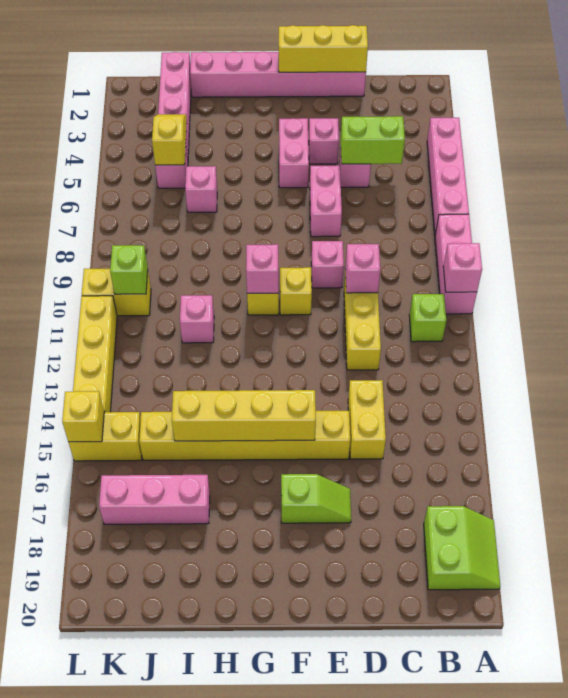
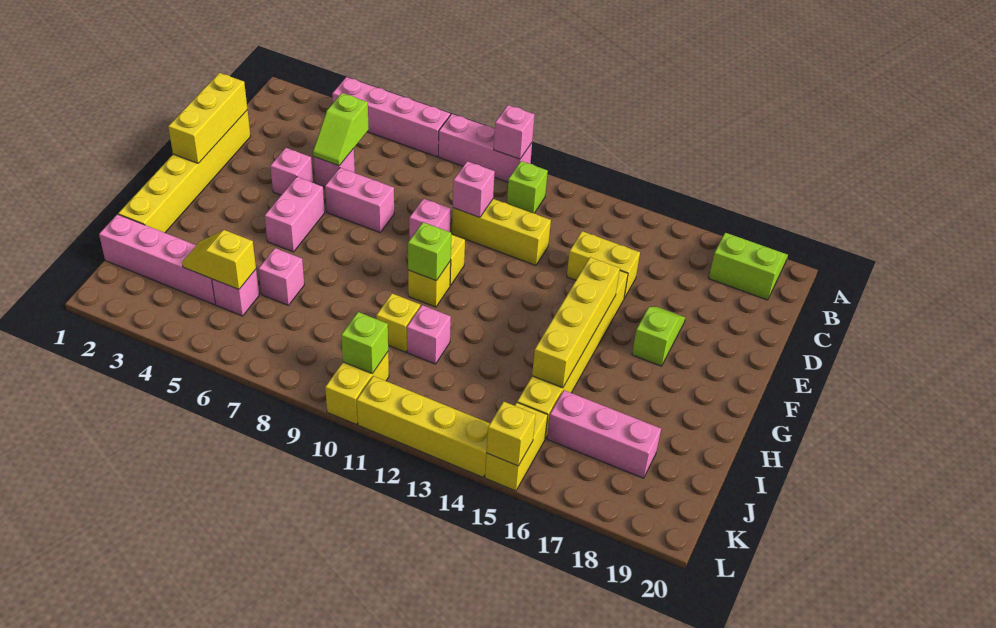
lime 1x2 brick [341,116,405,164] -> lime 1x2 slope [313,93,369,166]
pink 1x6 brick [190,51,366,97] -> yellow 1x6 brick [118,110,251,233]
pink 1x2 brick [279,118,309,188] -> pink 1x2 brick turned to [265,177,325,252]
pink 1x1 brick [246,244,279,293] -> lime 1x1 brick [408,222,451,281]
none -> yellow 1x1 brick [376,294,420,352]
pink 1x3 brick [99,475,210,524] -> pink 1x3 brick turned to [547,390,661,478]

